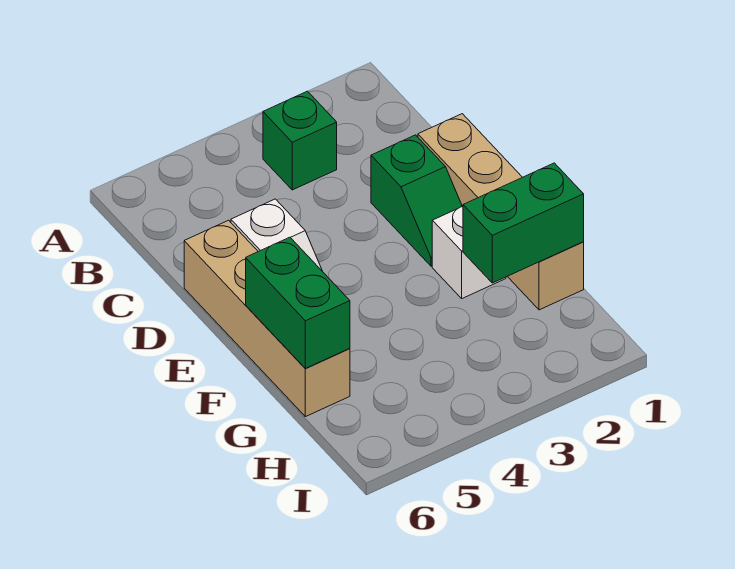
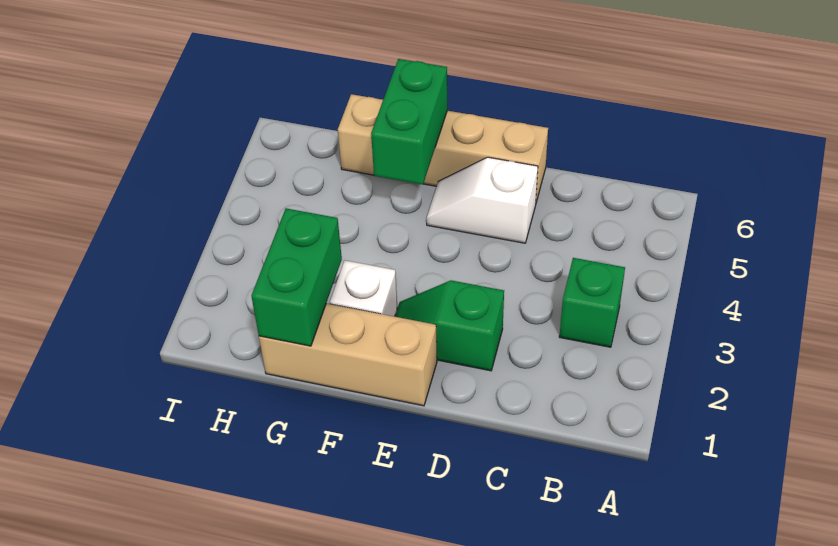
tan 1x4 brick [418,114,584,310] -> tan 1x3 brick [259,303,437,406]
green 1x2 brick [246,237,350,368] -> green 1x2 brick turned to [371,59,447,185]

